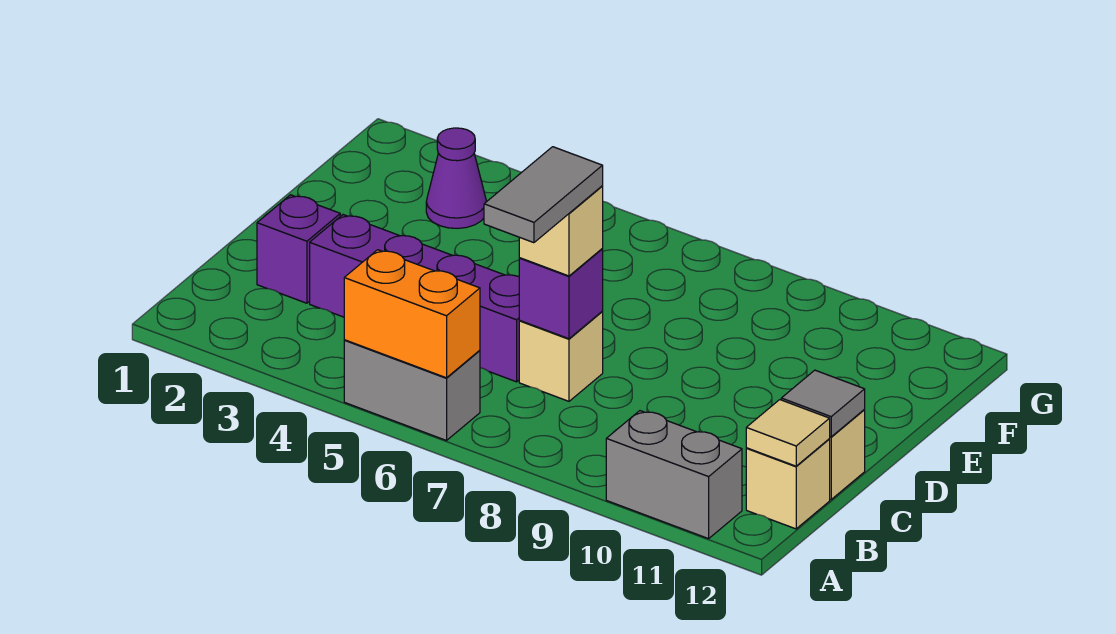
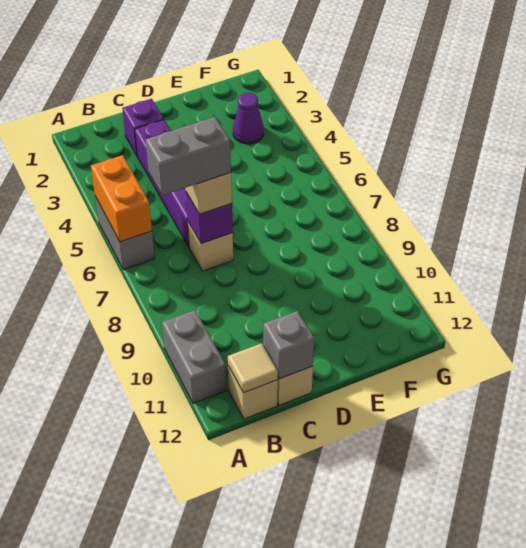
grey 1x2 tile [484,147,603,243] -> grey 1x2 brick [146,117,231,195]
grey 1x1 tile [781,370,865,437] -> grey 1x1 brick [263,311,314,379]

